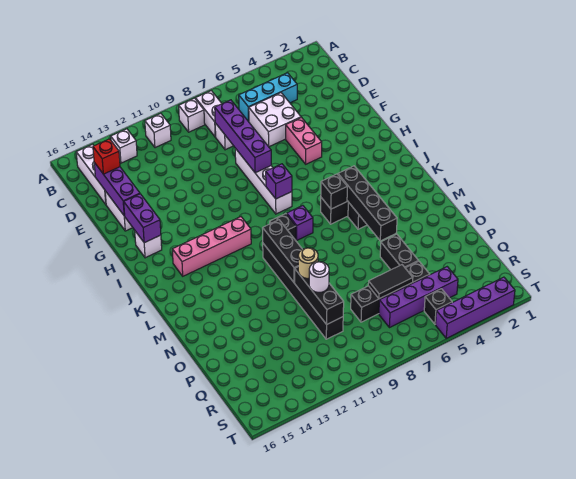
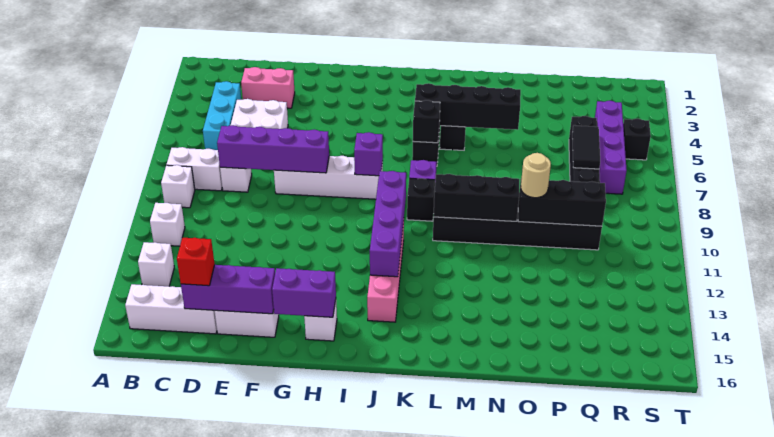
pink 1x2 brick [286,118,322,164] -> pink 1x2 brick moved to [241,67,295,108]
black 1x2 brick [380,234,418,270] -> none
white 1x1 round brick [309,262,329,292] -> none
purple 1x4 brick [436,277,515,339] -> purple 1x4 brick moved to [370,171,406,277]

